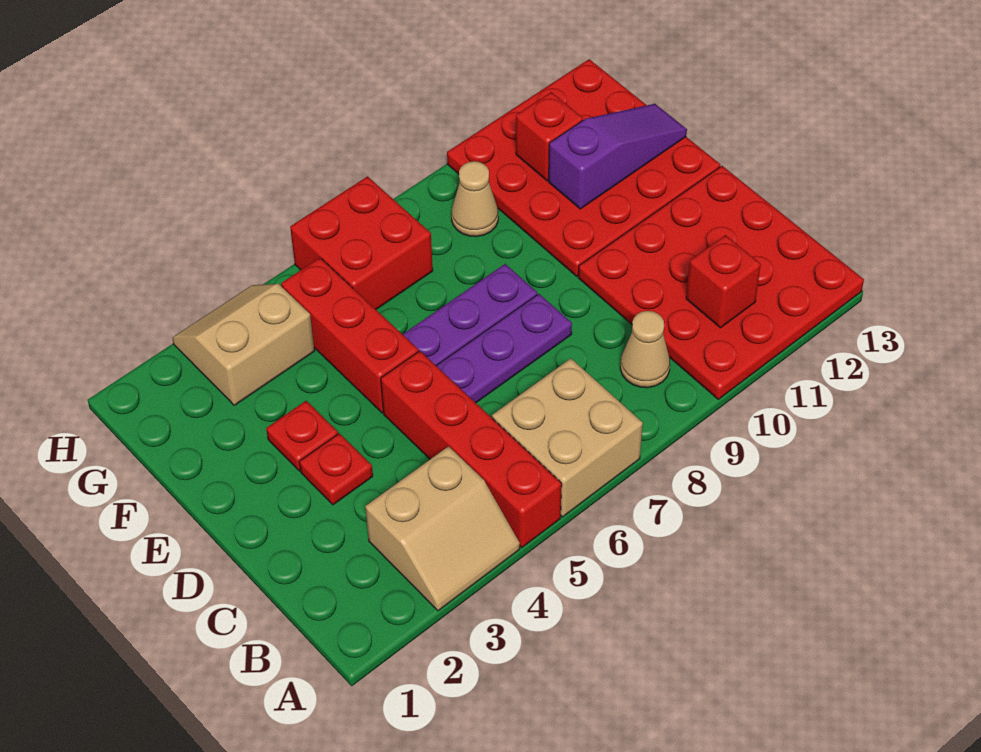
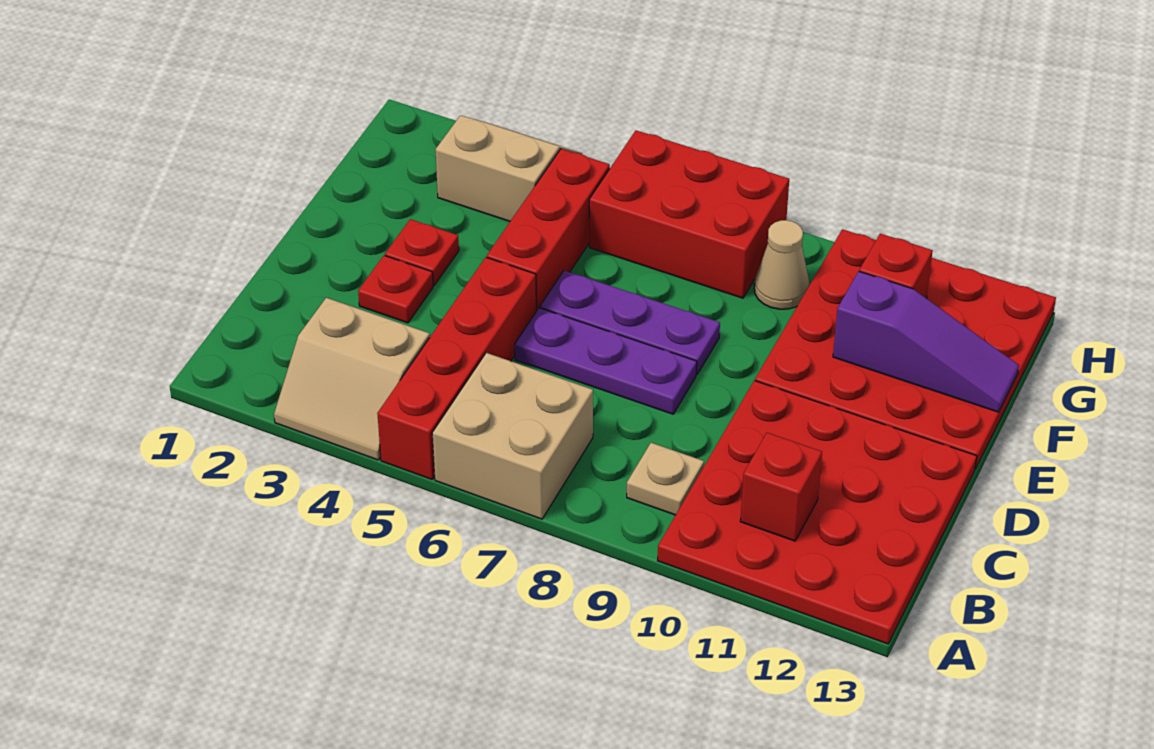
tan 1x1 cone [620,311,670,388] -> tan 1x1 plate [627,443,704,515]
red 2x2 brick [290,176,433,309] -> red 2x3 brick [589,130,789,298]

